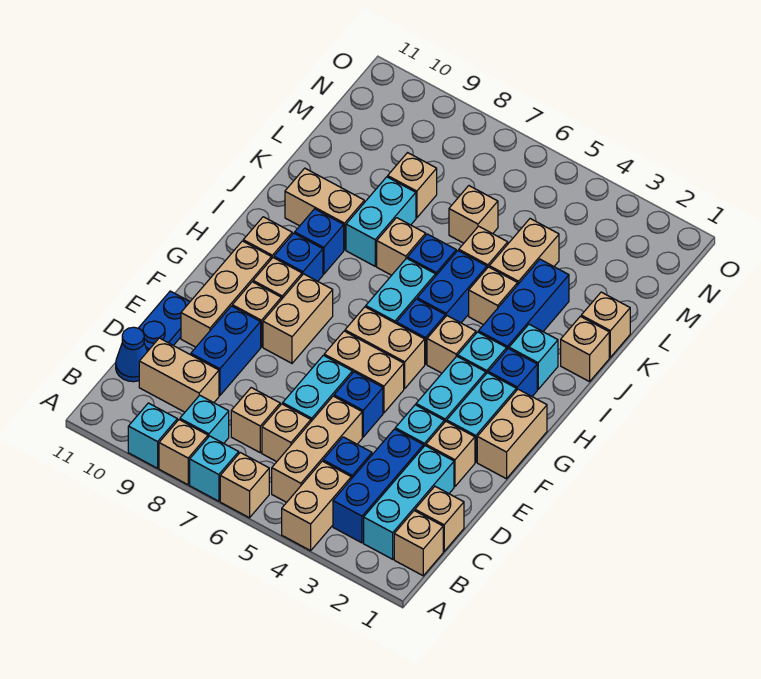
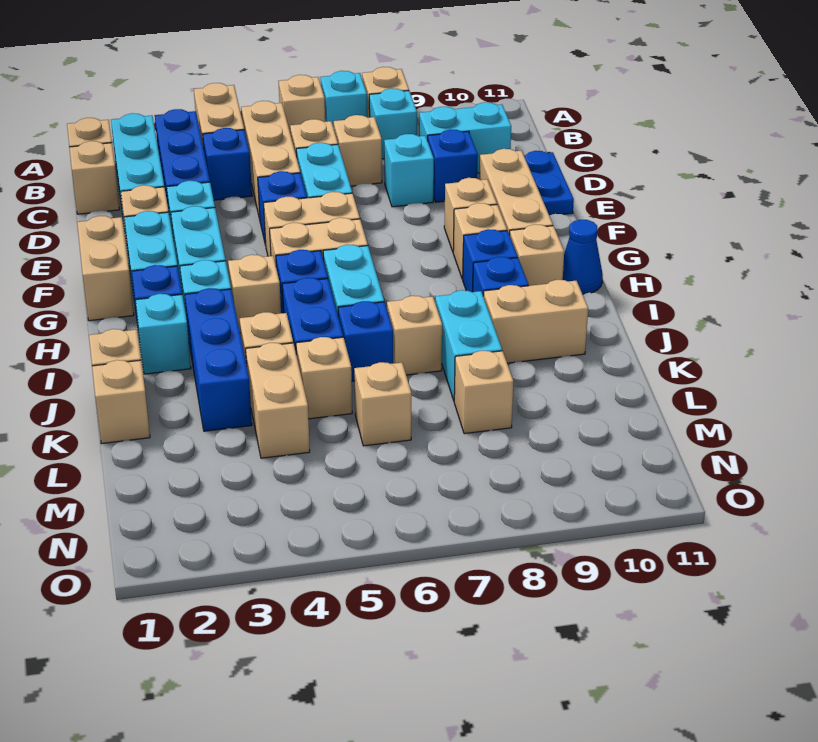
cyan 1x1 brick [128,403,177,468] -> cyan 1x1 brick moved to [384,134,434,207]
tan 1x2 brick [139,338,219,412] -> cyan 1x2 brick [419,102,511,173]
blue 1x1 cone [116,327,147,382] -> blue 1x1 cone moved to [563,220,603,294]
blue 1x2 brick [191,306,261,395] -> blue 1x1 brick [428,130,478,202]
tan 1x2 brick [263,274,333,363] -> none

